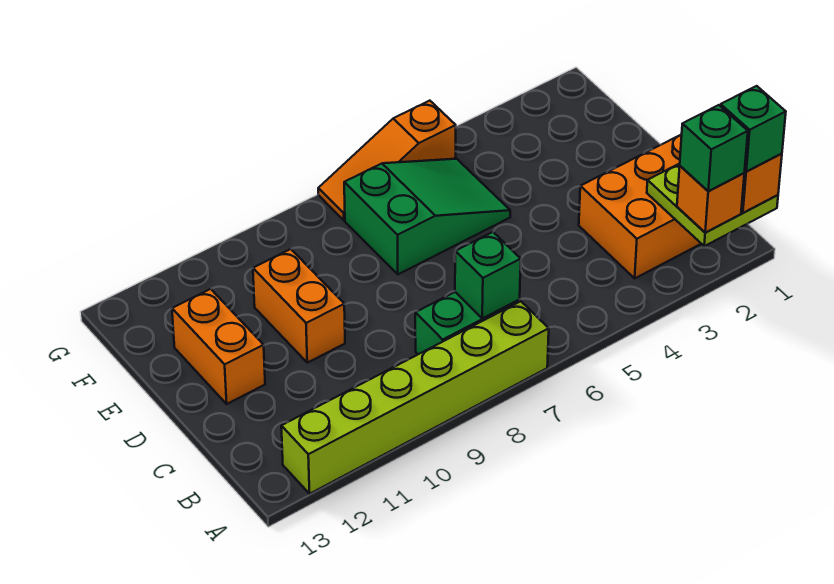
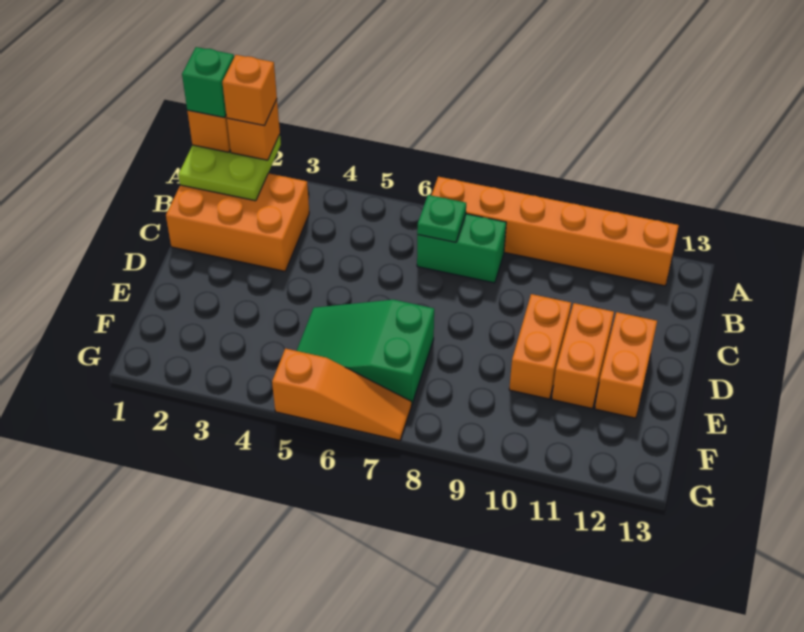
green 1x1 brick [680,105,748,191] -> orange 1x1 brick [222,55,277,126]
lime 1x6 brick [281,301,549,494] -> orange 1x6 brick [431,177,679,286]
green 1x1 brick [455,232,521,319] -> green 1x1 plate [417,195,466,242]
none -> orange 1x2 brick [552,303,614,409]

